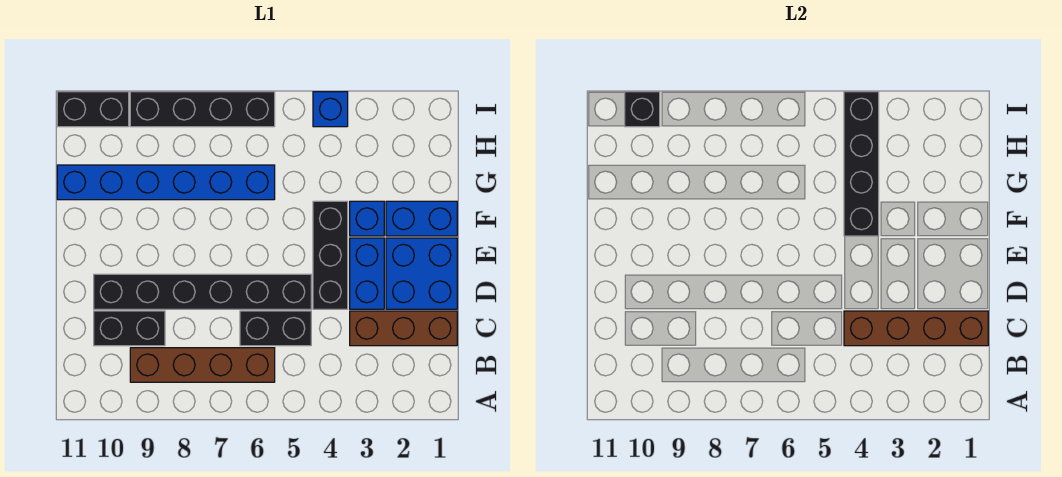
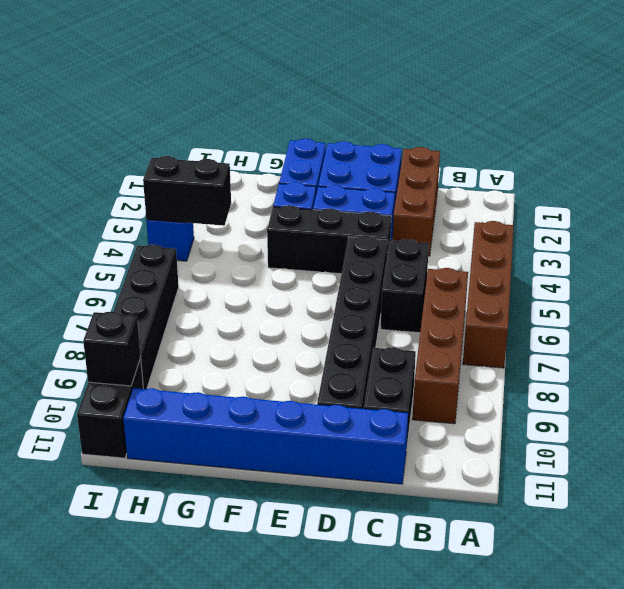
brown 1x4 brick [844,311,988,346] -> brown 1x4 brick moved to [463,221,514,368]
black 1x4 brick [844,92,879,236] -> black 1x2 brick [143,156,231,226]
blue 1x6 brick [57,165,275,200] -> blue 1x6 brick turned to [123,388,408,484]

